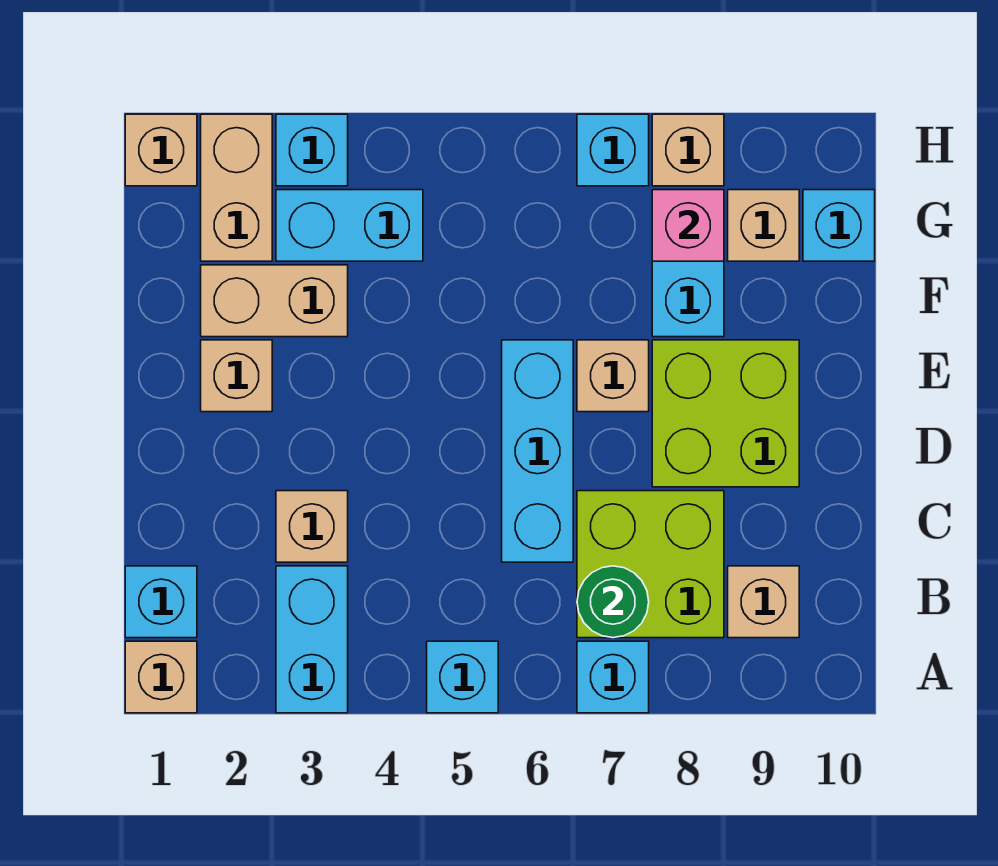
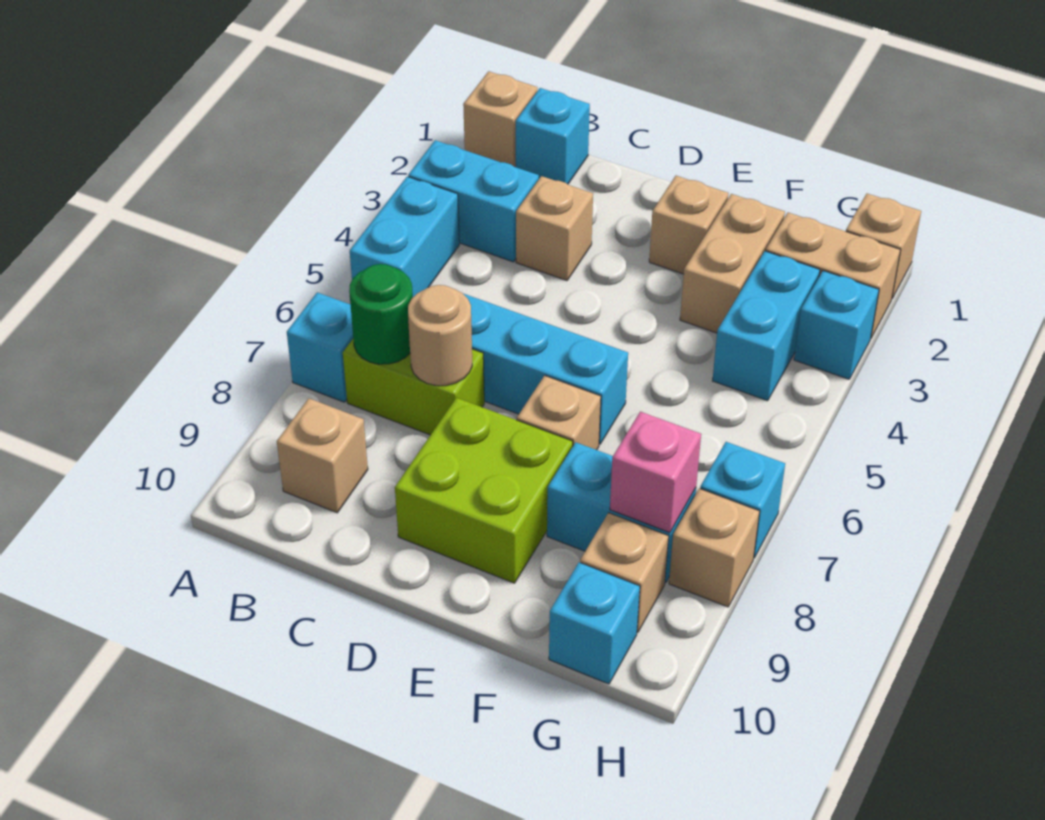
cyan 1x1 brick [427,641,498,713] -> cyan 1x2 brick [350,177,459,297]
lime 2x2 brick [577,491,724,638] -> lime 1x2 brick [343,339,484,435]
none -> tan 1x1 round brick [408,285,472,386]

